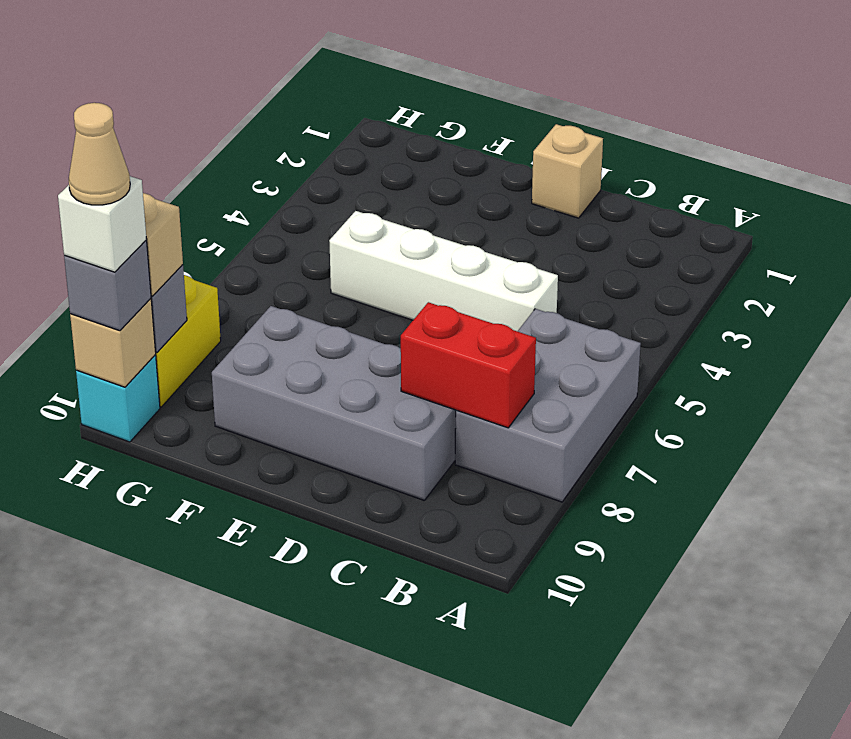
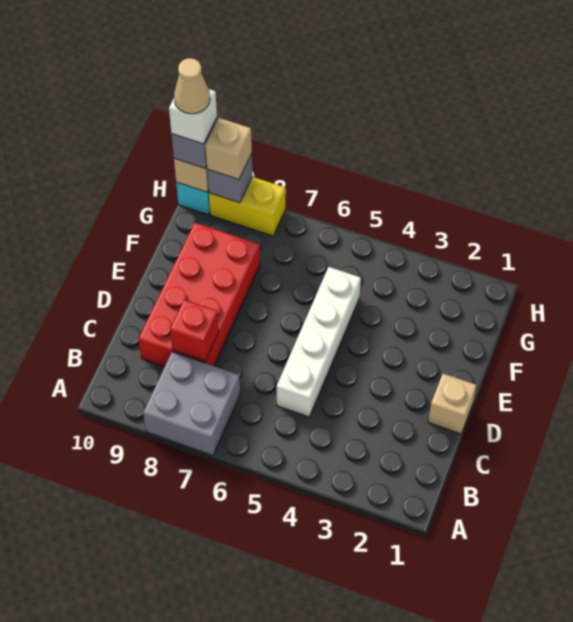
grey 2x3 brick [455,309,641,502] -> grey 2x2 brick [143,352,240,456]
red 1x2 brick [401,302,536,428] -> red 1x1 brick [170,300,219,361]
grey 2x4 brick [212,306,456,501] -> red 2x4 brick [138,223,260,367]

